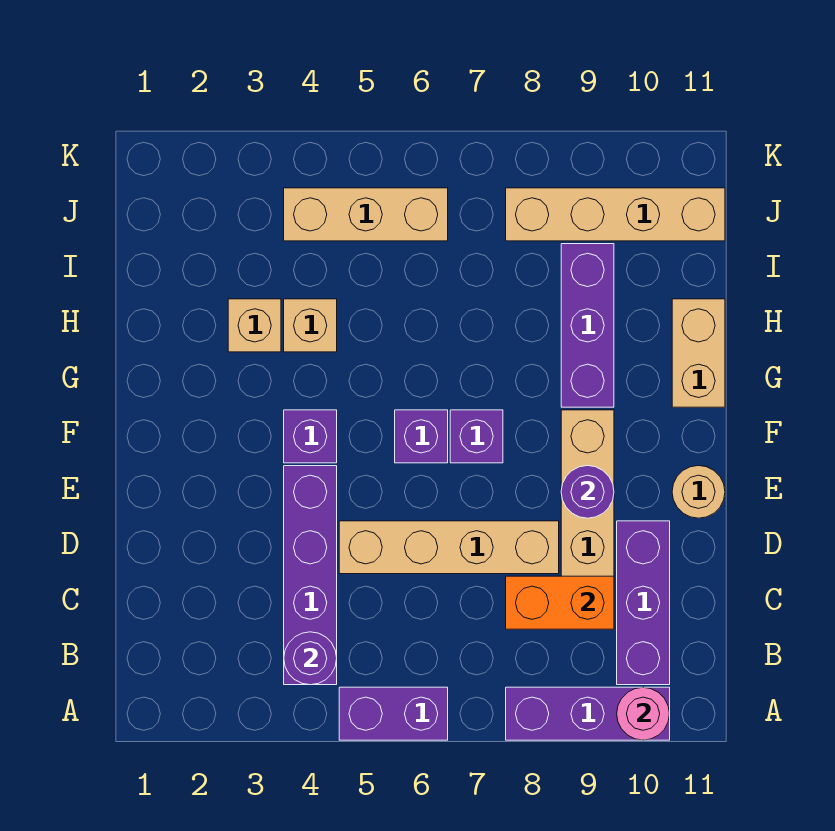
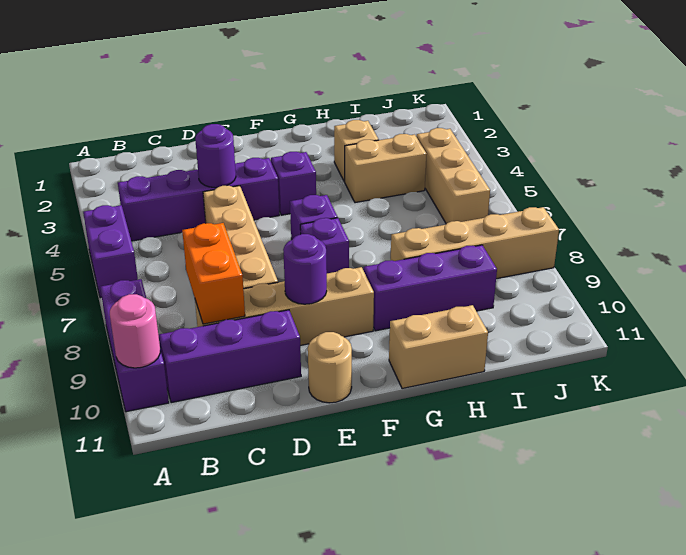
purple 1x1 round brick [284,632,337,685] -> purple 1x1 round brick moved to [195,124,236,188]
tan 1x1 brick [284,299,337,352] -> tan 1x2 brick [345,134,427,203]
tan 1x4 brick [506,188,725,241] -> tan 1x4 brick turned to [391,207,559,279]

